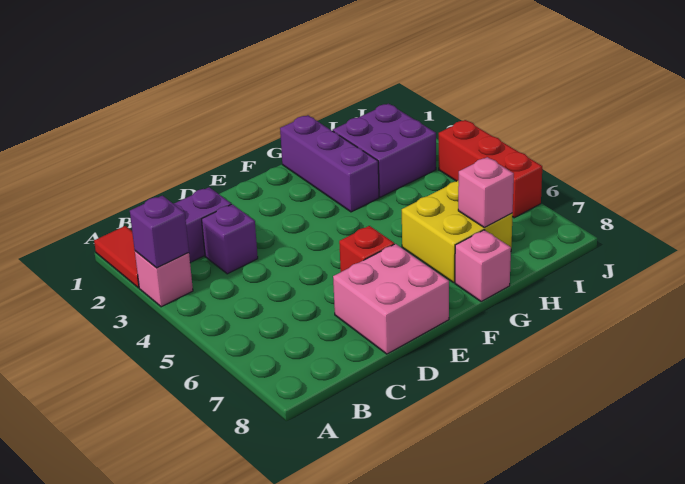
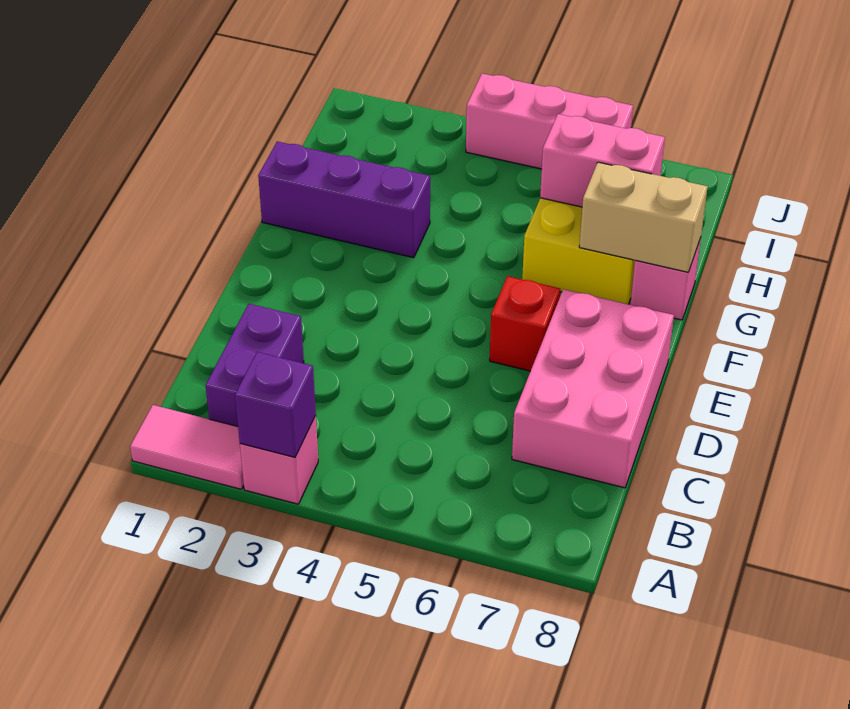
red 1x2 tile [94,226,139,288] -> pink 1x2 tile [130,405,244,489]
purple 1x1 brick [202,204,258,274] -> none
pink 2x2 brick [333,244,449,354] -> pink 2x3 brick [512,289,674,488]
none -> tan 1x2 brick [579,162,708,272]
purple 2x2 brick [333,104,436,197] -> none
pink 1x1 brick [458,157,514,227] -> pink 1x2 brick [540,114,665,207]
red 1x3 brick [439,120,542,218] -> pink 1x3 brick [466,73,633,169]

